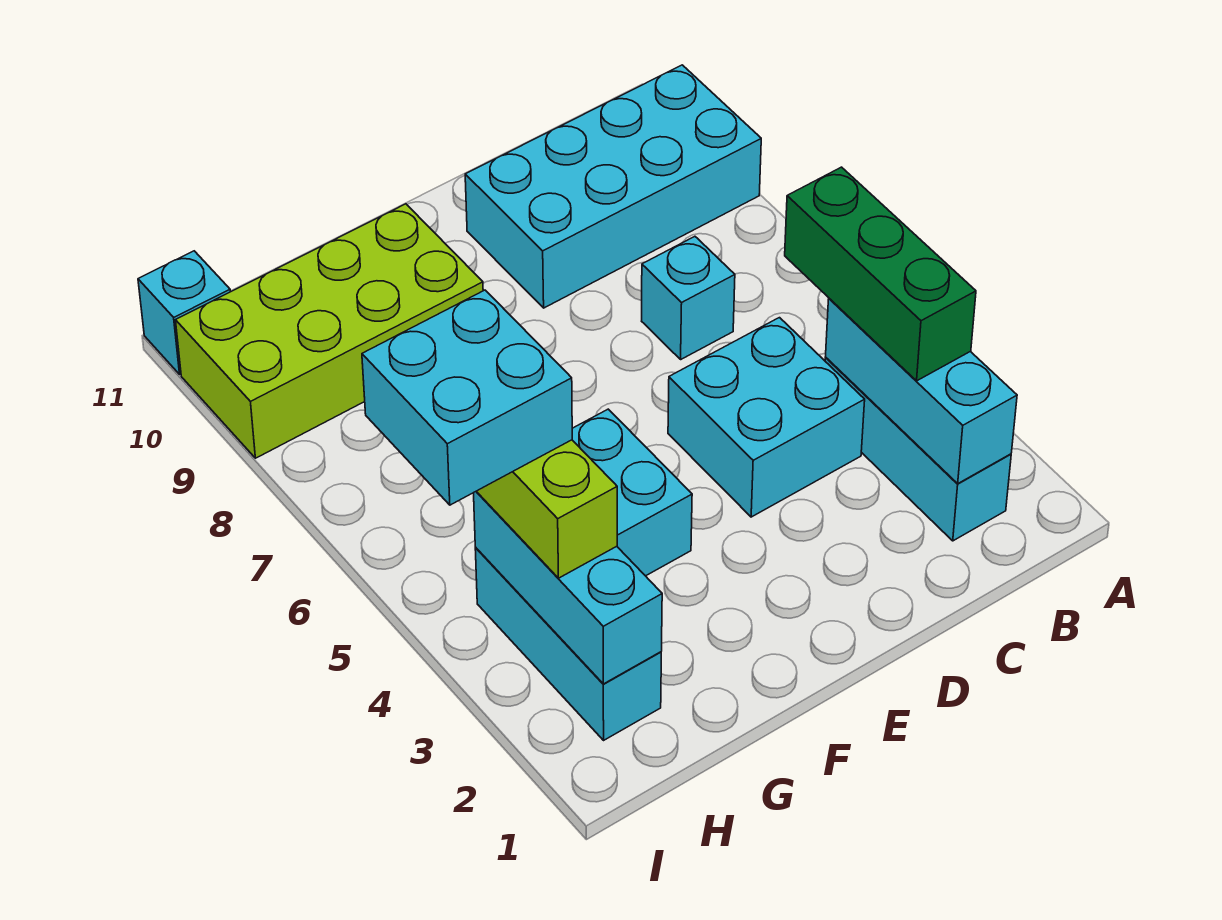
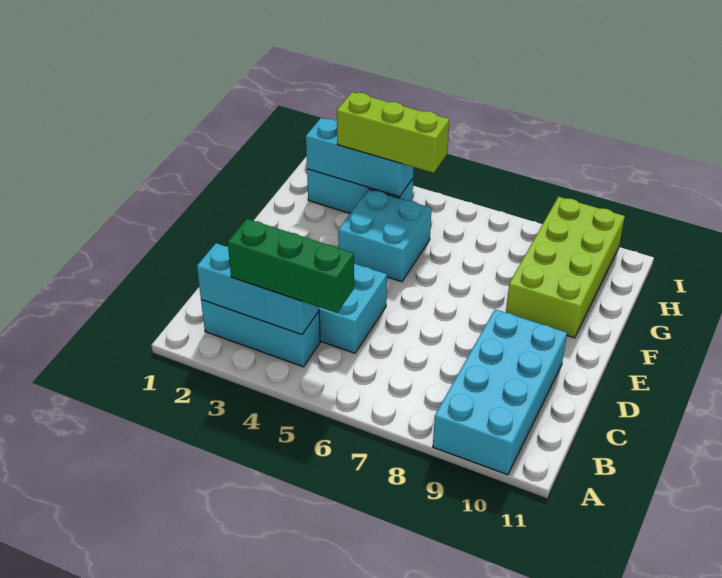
cyan 1x1 brick [642,237,735,359] -> none
cyan 2x2 brick [362,290,572,505] -> none
cyan 1x1 brick [138,251,230,374] -> none

